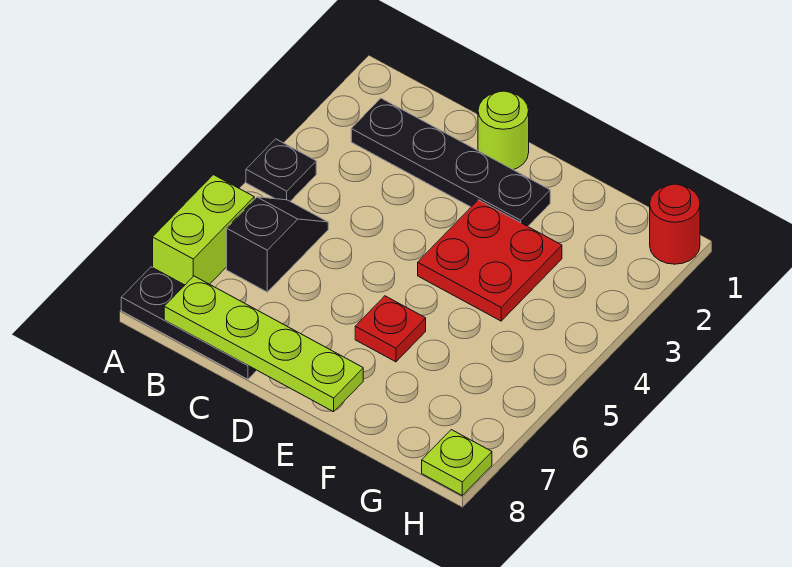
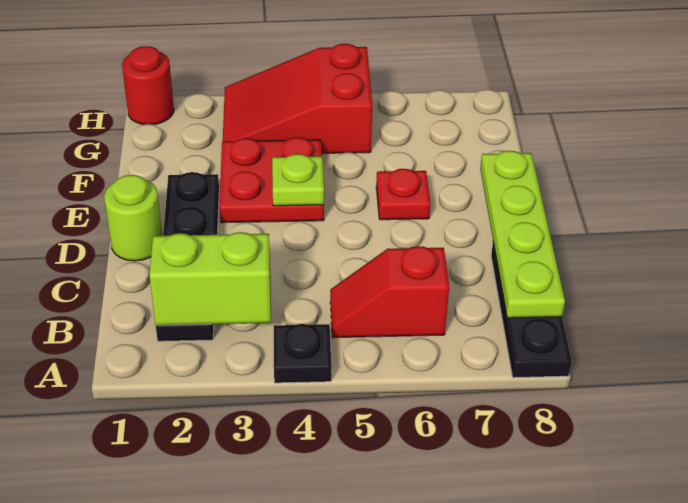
lime 1x2 brick [153,175,254,285] -> lime 1x2 brick moved to [149,232,271,325]
black 1x2 slope [227,197,328,292] -> red 1x2 slope [330,246,449,338]
none -> red 2x3 slope [223,44,372,153]
lime 1x1 plate [422,430,492,495] -> lime 1x1 plate moved to [272,154,324,206]

